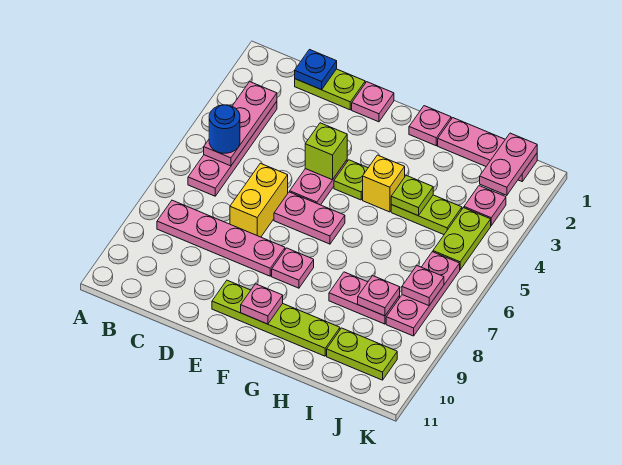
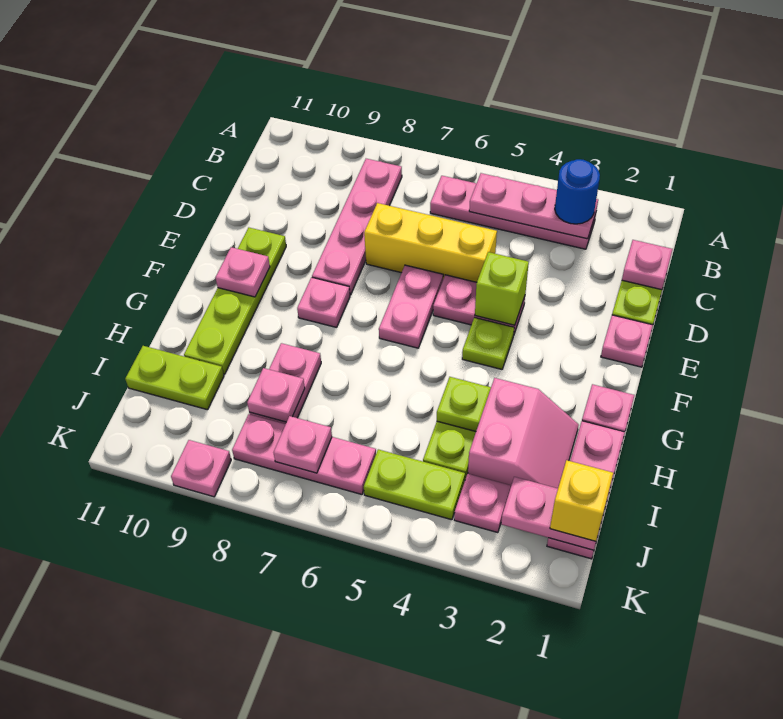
blue 1x1 round brick [209,105,240,153] -> blue 1x1 round brick moved to [555,159,600,224]
blue 1x1 plate [295,50,337,90] -> pink 1x1 plate [622,240,673,290]
yellow 1x2 brick [230,163,288,237] -> yellow 1x3 brick [364,203,497,282]
yellow 1x1 brick [363,155,405,212] -> yellow 1x1 brick moved to [550,460,613,541]
none -> pink 2x2 slope [468,378,579,488]
lime 1x2 plate [327,328,397,380] -> lime 1x2 plate turned to [125,346,224,410]
none -> pink 1x1 plate [171,440,231,497]

